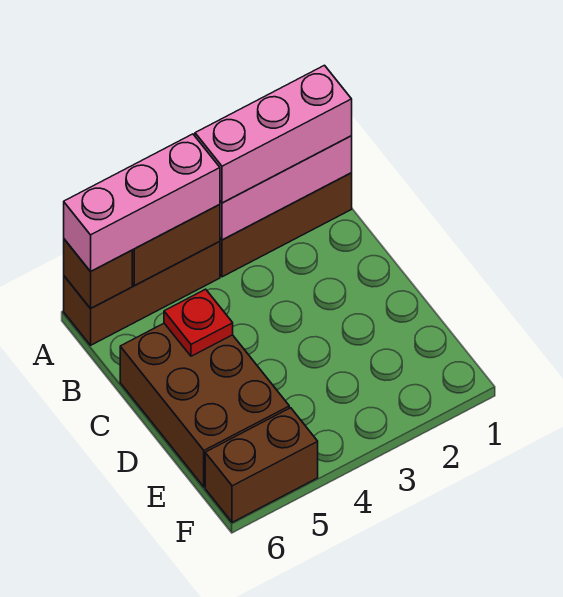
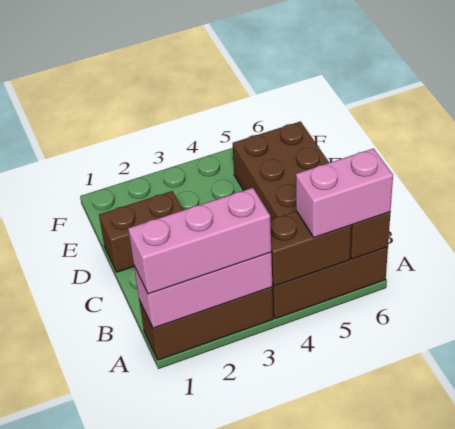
pink 1x3 brick [64,134,220,271] -> pink 1x2 brick [296,149,393,237]
red 1x1 plate [164,289,233,356] -> none
brown 1x2 brick [205,408,318,522] -> brown 1x2 brick moved to [99,191,183,272]

